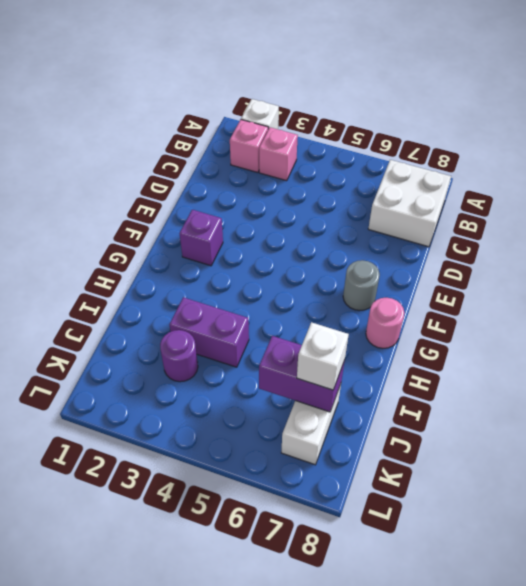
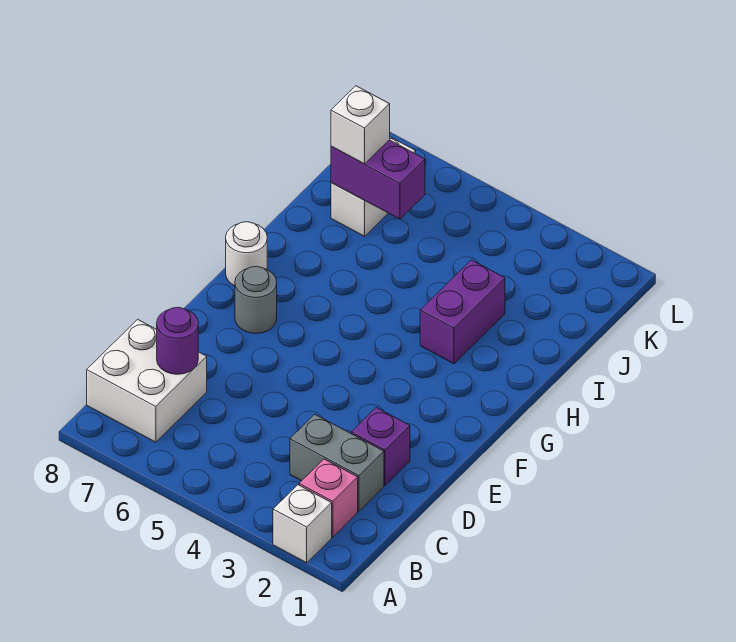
pink 1x1 brick [259,127,298,181] -> none
none -> grey 1x2 brick [290,414,384,511]
purple 1x1 brick [179,210,223,266] -> purple 1x1 brick moved to [351,408,410,486]
pink 1x1 round brick [366,298,404,348] -> white 1x1 round brick [226,222,267,286]
purple 1x2 brick [169,297,249,367] -> purple 1x2 brick turned to [420,260,505,364]
purple 1x1 round brick [160,330,198,382] -> purple 1x1 round brick moved to [157,307,198,374]

